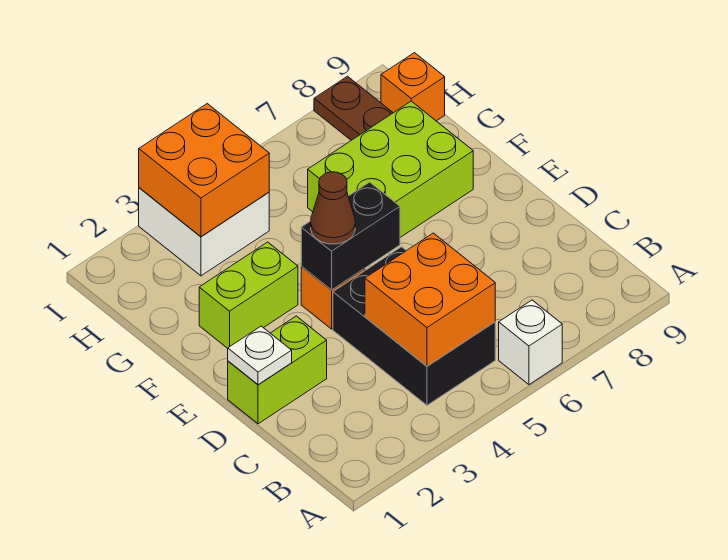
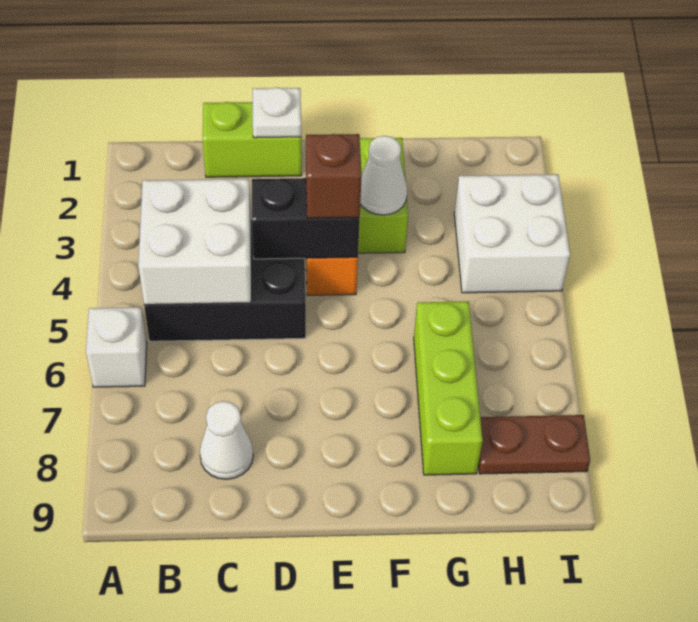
orange 2x2 brick [365,233,495,366] -> white 2x2 brick [138,179,251,305]
none -> white 1x1 cone [200,401,253,479]
lime 1x2 brick [228,316,327,424] -> lime 1x2 brick turned to [203,102,302,177]
black 1x2 brick [301,182,400,290] -> black 1x2 brick turned to [252,178,360,259]
brown 1x1 cone [311,172,355,244] -> brown 1x1 brick [306,134,362,218]
none -> white 1x1 cone [360,136,407,215]
lime 2x3 brick [308,101,473,237] -> lime 1x3 brick [414,301,483,475]
orange 2x2 brick [139,104,269,237] -> none
orange 1x1 brick [381,53,445,121] -> none

